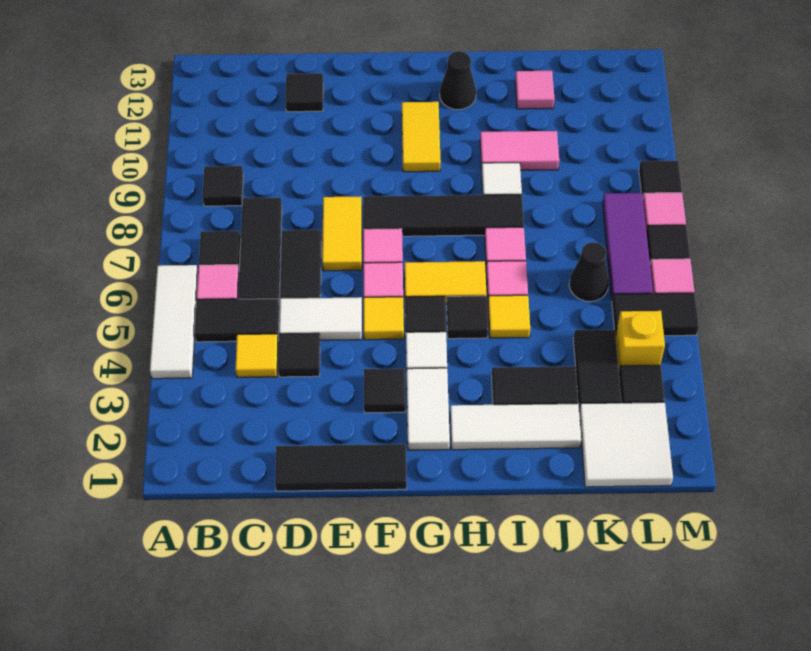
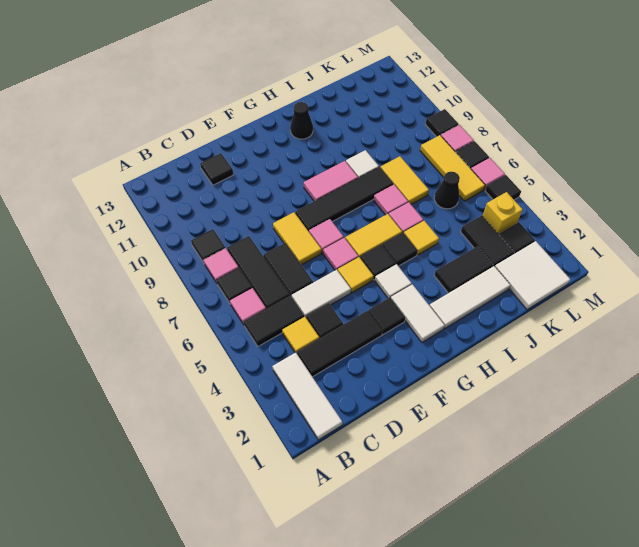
white 1x3 tile [150,265,198,379] -> white 1x3 tile moved to [272,353,342,440]
black 1x3 tile [275,444,407,491] -> black 1x3 tile moved to [297,311,382,377]
yellow 1x2 tile [402,102,441,172] -> yellow 1x2 tile moved to [381,156,429,204]
pink 1x2 tile [480,131,559,170] -> pink 1x2 tile moved to [304,161,358,201]
pink 1x1 tile [515,71,555,109] -> pink 1x1 tile moved to [204,248,239,283]
black 1x2 tile [612,293,699,336] -> black 1x1 tile [485,175,521,200]
purple 1x3 tile [603,193,653,300] -> yellow 1x3 tile [420,135,485,201]

